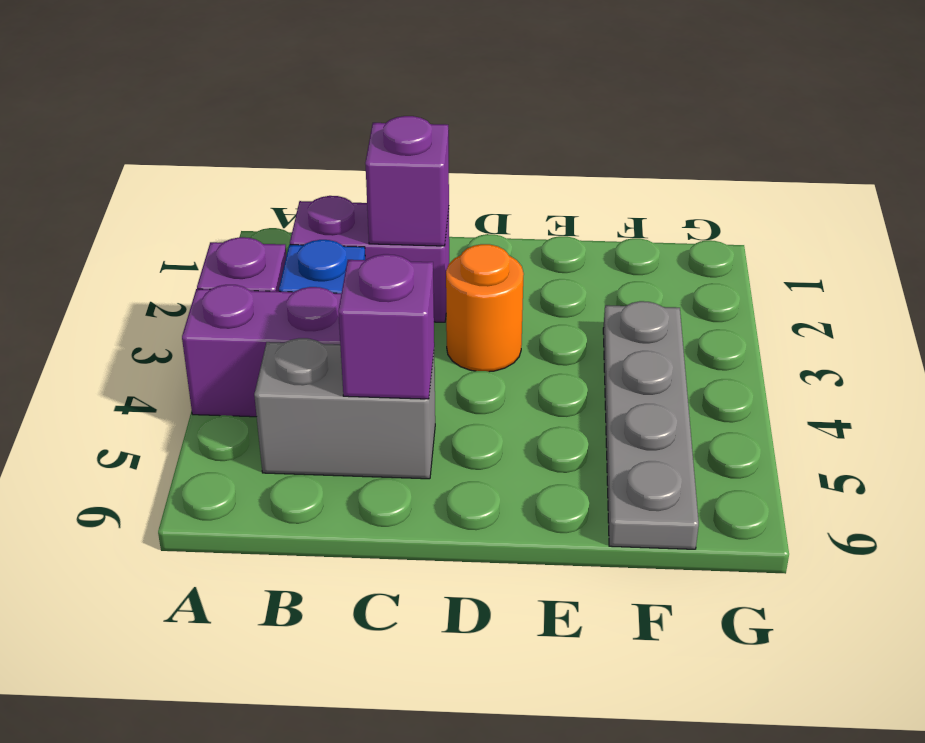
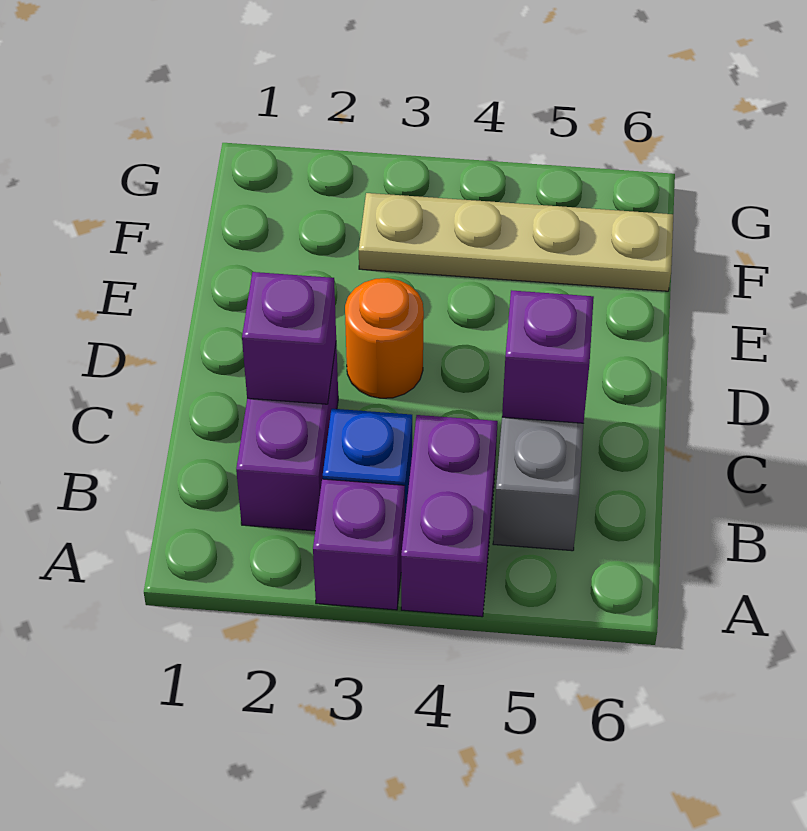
grey 1x4 plate [603,301,699,549] -> tan 1x4 plate [359,193,673,291]

